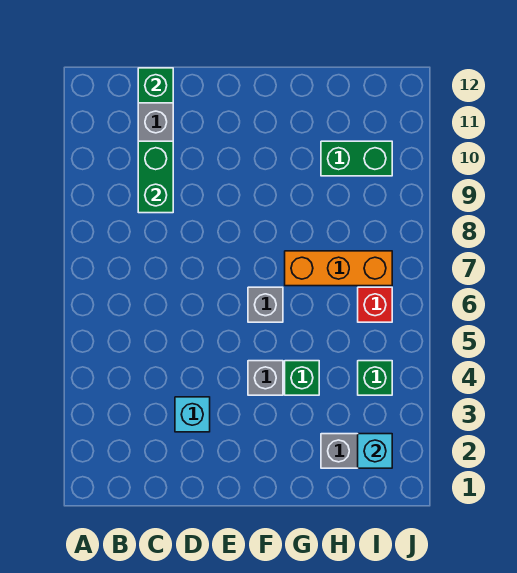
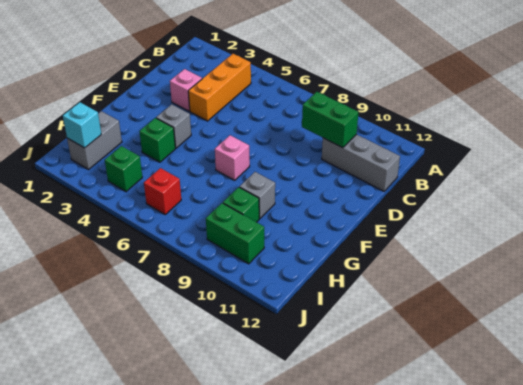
green 1x1 brick [138,68,173,103] -> green 1x1 brick moved to [223,187,259,222]
cyan 1x1 brick [175,397,210,432] -> pink 1x1 brick [170,69,202,111]
grey 1x1 brick [248,287,283,322] -> grey 1x1 brick moved to [240,172,275,218]
none -> pink 1x1 brick [215,135,250,180]
orange 1x3 brick [285,251,392,286] -> orange 1x3 brick moved to [188,54,251,121]
green 1x2 brick [321,141,392,176] -> green 1x2 brick turned to [206,203,264,264]

